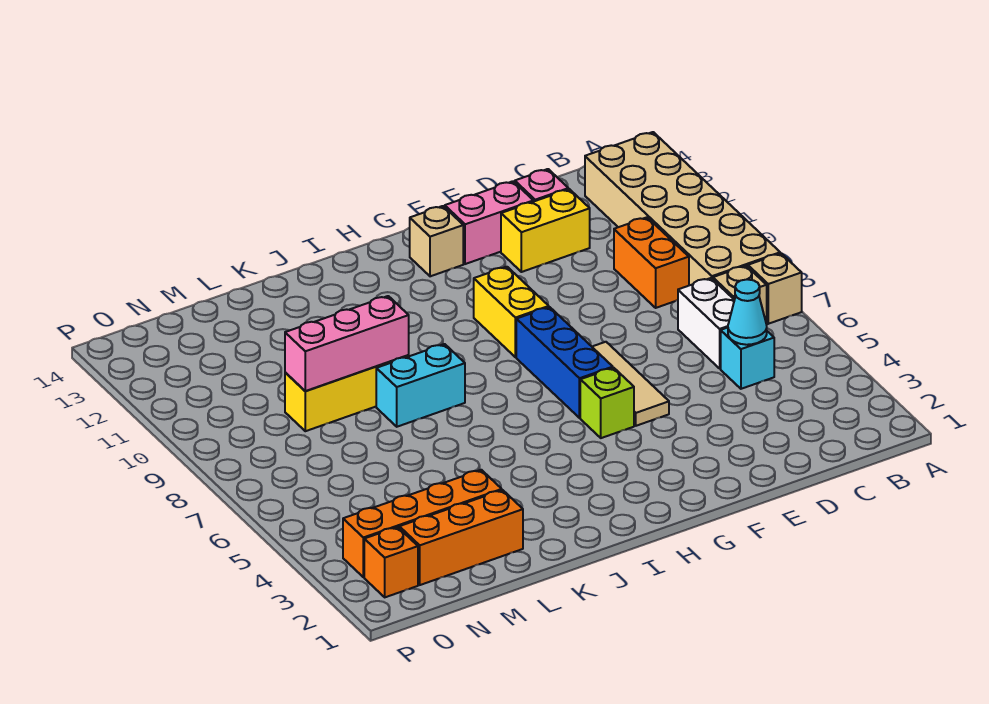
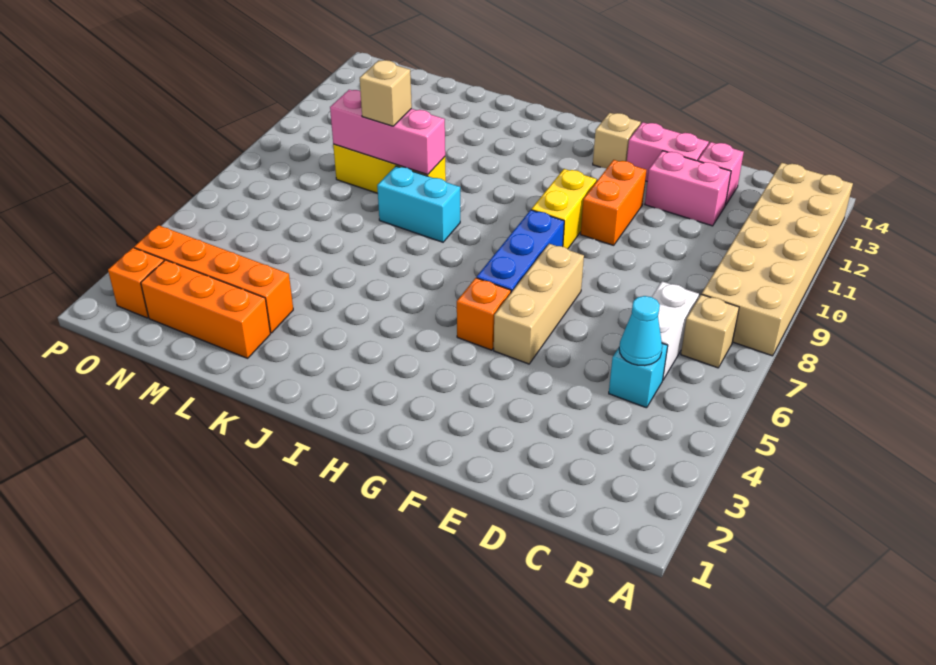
tan 1x1 brick [748,253,802,324] -> tan 1x1 brick moved to [360,60,412,126]
orange 1x2 brick [614,217,689,308] -> orange 1x2 brick moved to [581,160,647,245]
yellow 1x2 brick [501,189,590,272] -> pink 1x2 brick [645,151,731,226]
tan 1x3 tile [592,342,669,426] -> tan 1x3 brick [494,244,584,364]
lime 1x1 brick [580,368,634,438] -> orange 1x1 brick [457,278,511,350]

